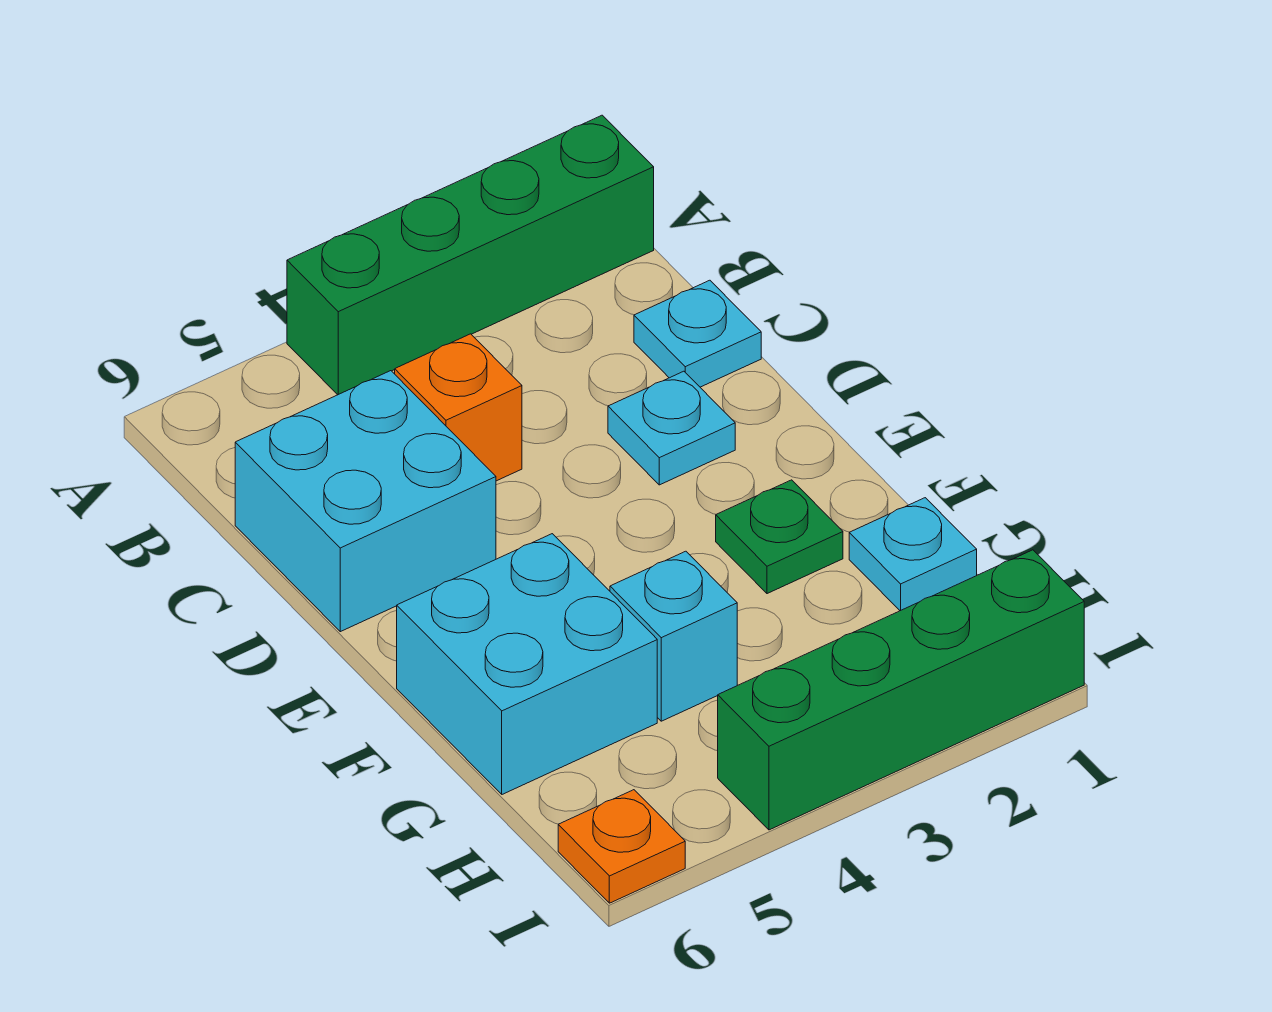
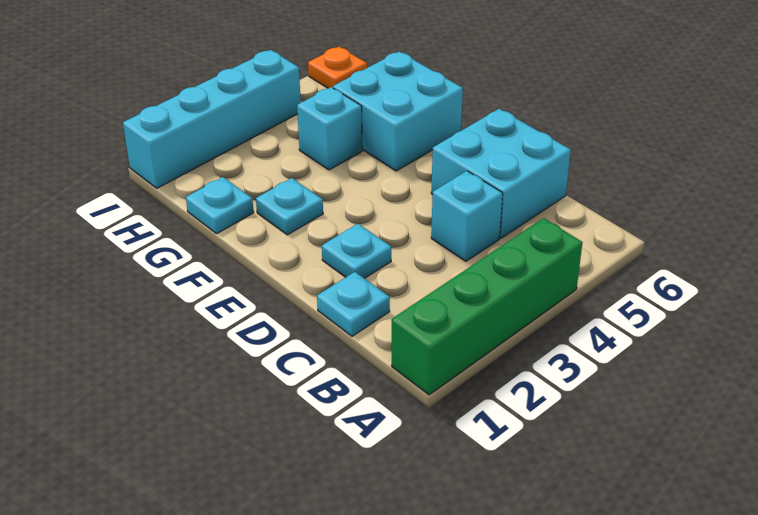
orange 1x1 brick [395,334,522,481] -> cyan 1x1 brick [431,171,503,261]
green 1x1 plate [716,480,843,594] -> cyan 1x1 plate [256,178,323,235]
green 1x4 brick [718,550,1084,830] -> cyan 1x4 brick [123,50,301,188]

